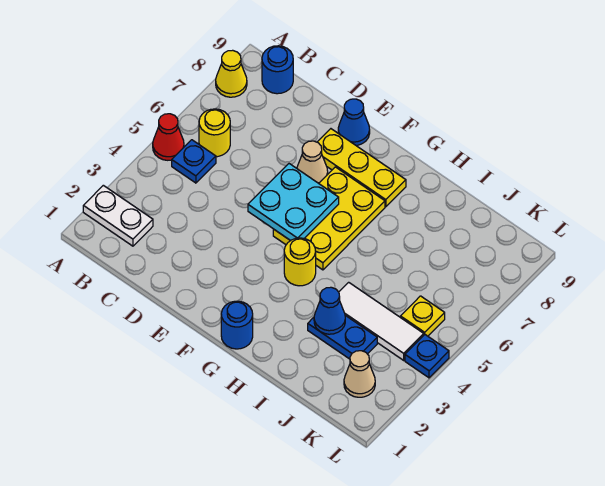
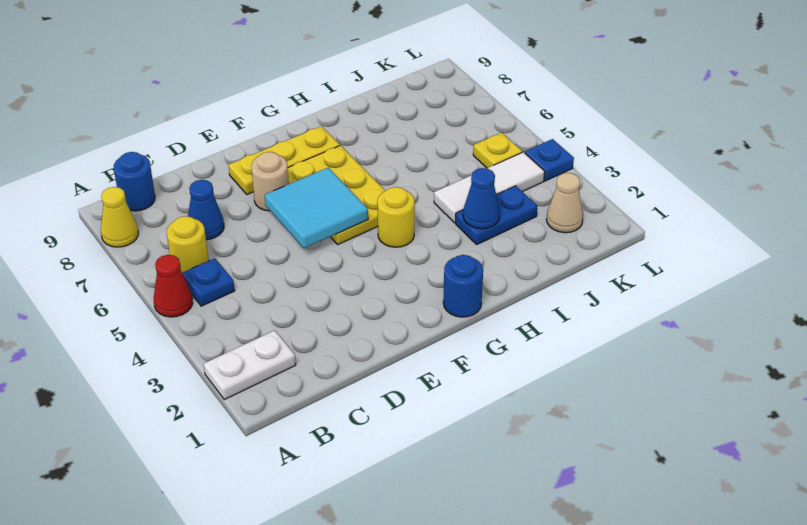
cyan 2x2 plate [248,164,339,241] -> cyan 2x2 tile [265,168,368,248]
tan 1x1 cone [297,141,328,183] -> tan 1x1 round brick [251,152,289,211]
blue 1x1 cone [338,99,370,145] -> blue 1x1 cone moved to [188,180,224,240]

